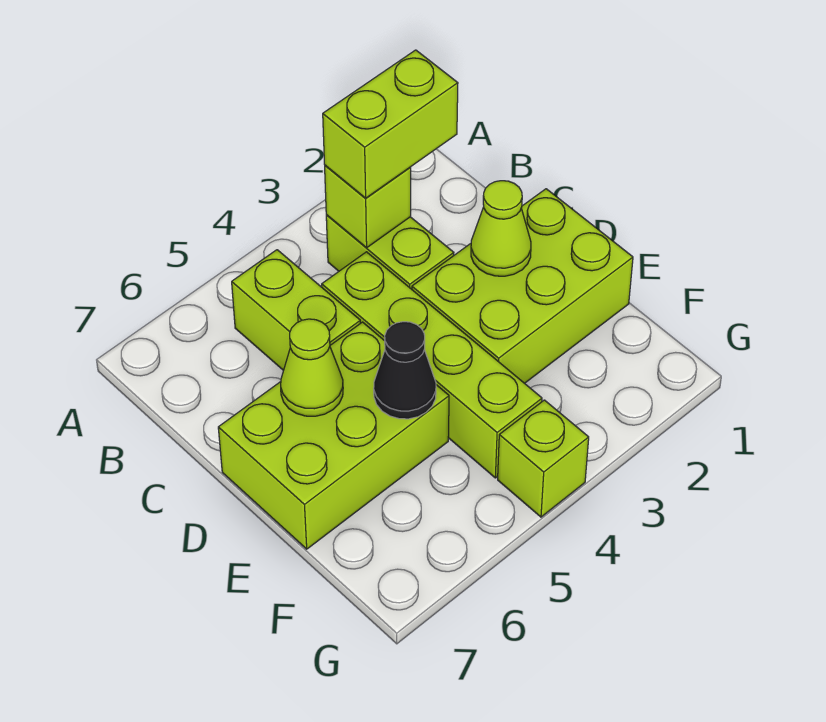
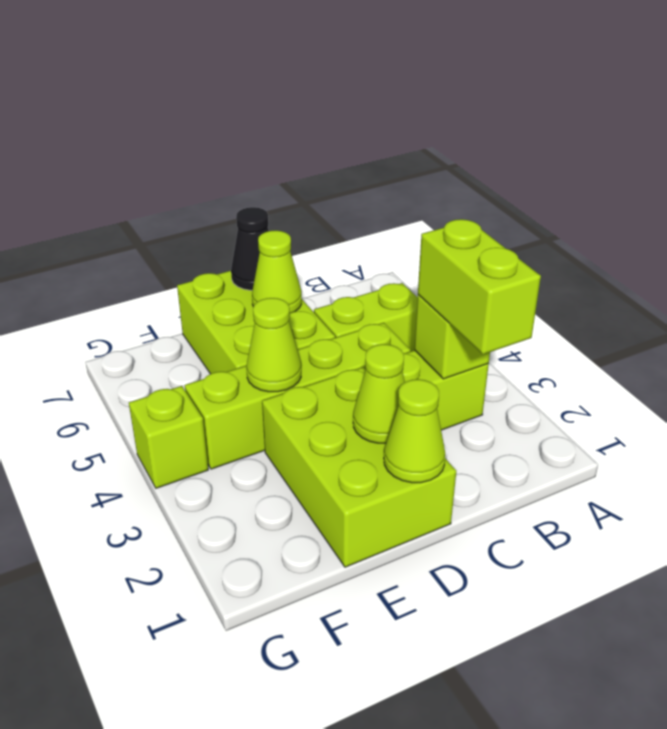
none -> lime 1x1 cone [384,379,446,483]
none -> lime 1x1 cone [246,298,301,392]
black 1x1 cone [374,322,436,419] -> black 1x1 cone moved to [231,207,269,290]

